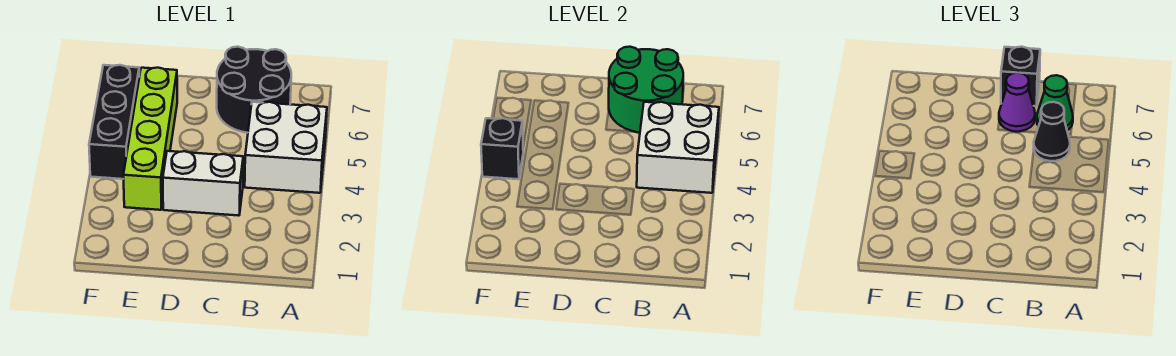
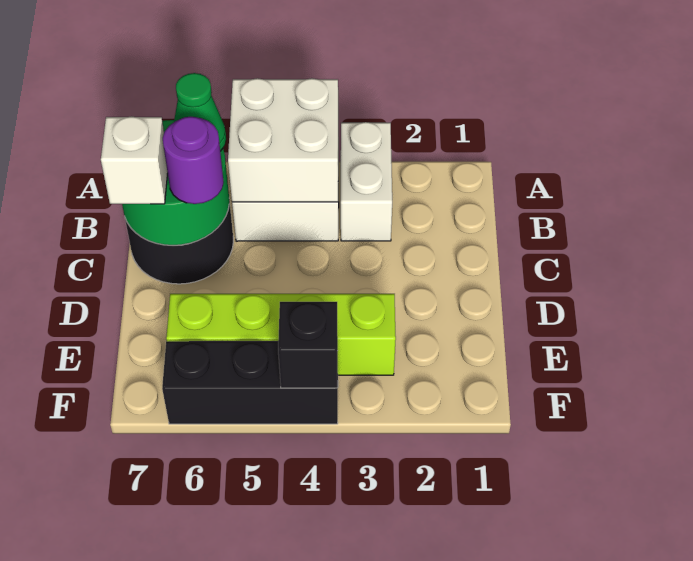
black 1x1 cone [1034,102,1070,161] -> none
white 1x2 brick [163,151,243,216] -> white 1x2 brick moved to [341,122,392,241]
purple 1x1 cone [999,73,1035,132] -> purple 1x1 round brick [163,117,224,204]
black 1x1 brick [1001,47,1040,106] -> white 1x1 brick [101,117,168,204]

